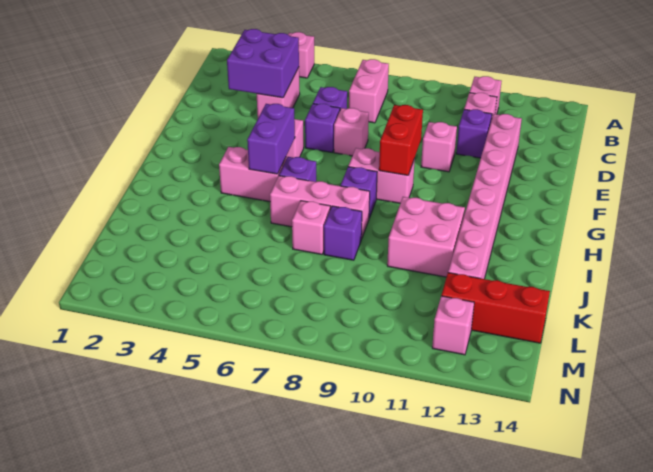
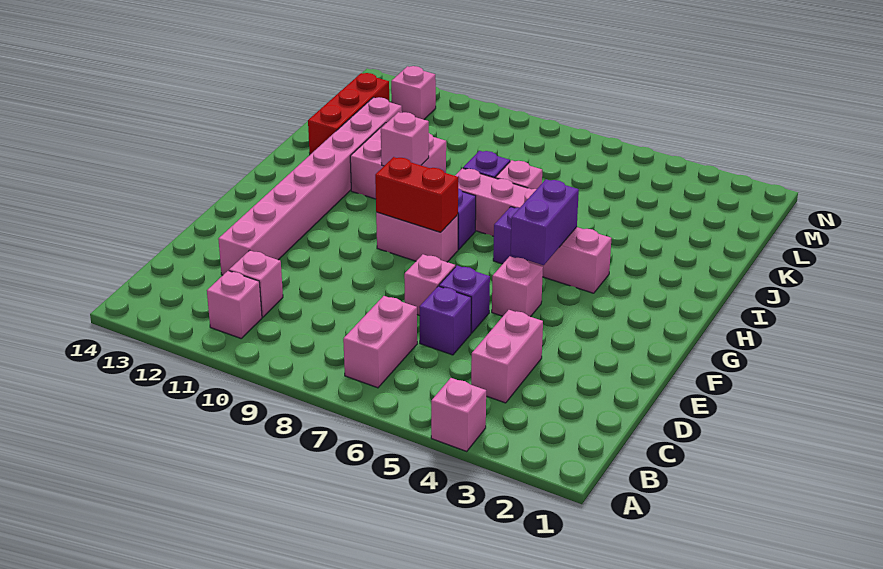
purple 2x2 brick [227,29,299,98] -> none
purple 1x1 brick [456,109,492,158] -> none
pink 1x1 brick [421,122,457,172] -> pink 1x1 brick moved to [381,112,429,166]
red 1x2 brick [379,105,423,175] -> red 1x2 brick turned to [375,157,458,232]
red 1x3 brick [441,273,550,343] -> red 1x3 brick turned to [308,73,389,154]

